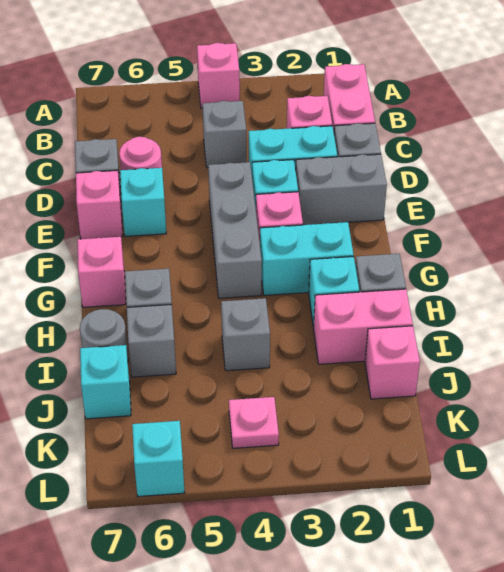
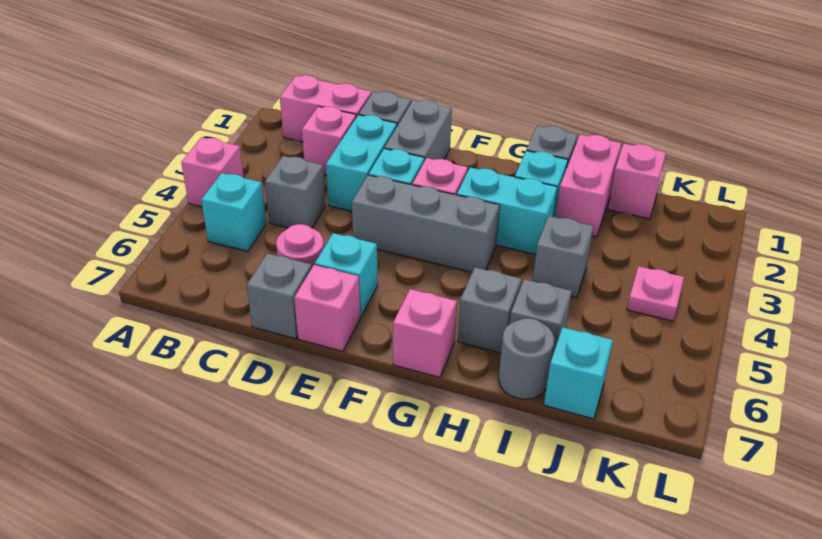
cyan 1x2 brick [260,222,354,295] -> cyan 1x2 brick turned to [457,168,557,254]
cyan 1x1 brick [132,421,185,497] -> cyan 1x1 brick moved to [201,173,266,251]

